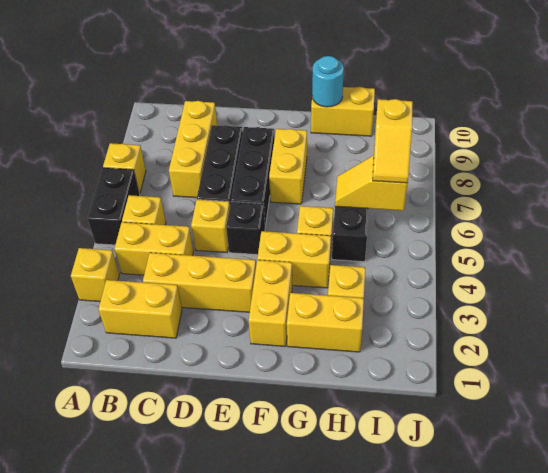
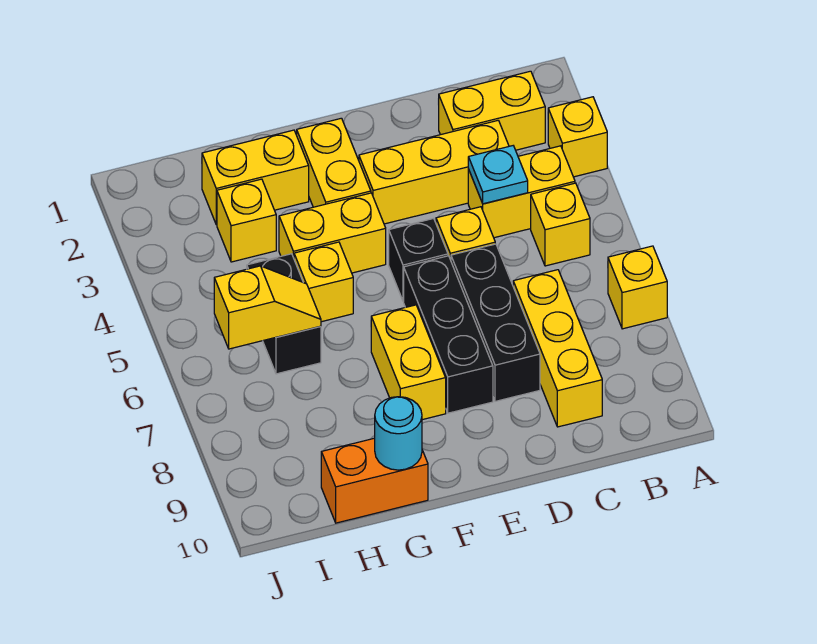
black 1x2 brick [88,168,140,245] -> none
none -> cyan 1x1 plate [468,146,528,204]
yellow 1x2 brick [311,87,375,136] -> orange 1x2 brick [321,438,428,523]
yellow 1x2 slope [373,99,413,183] -> none

